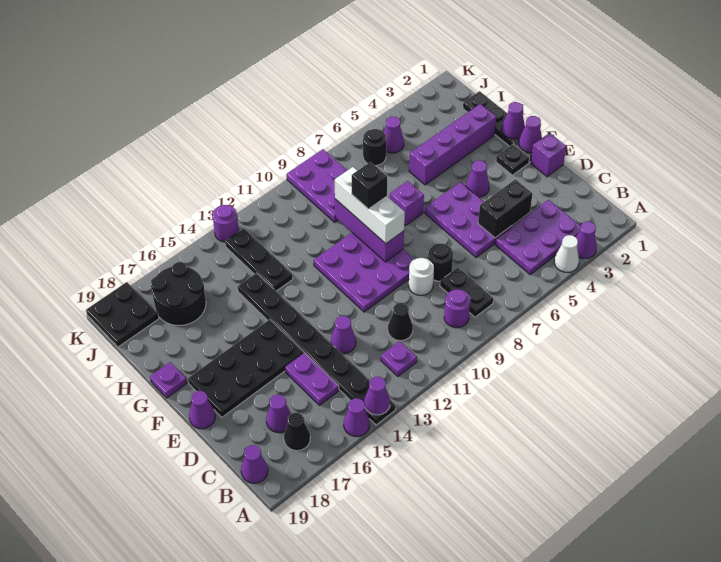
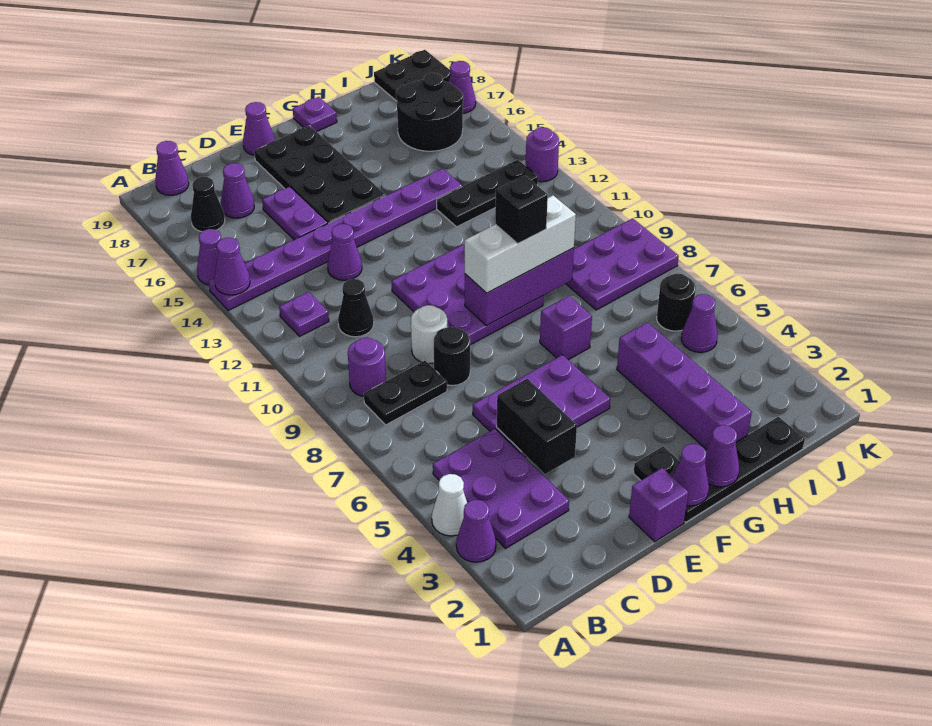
black 1x8 plate [238,273,395,425] -> purple 1x8 plate [209,168,462,310]
purple 1x2 plate [285,352,339,405] -> purple 1x2 plate turned to [262,187,328,240]
purple 1x1 cone [466,160,489,197] -> purple 1x1 cone moved to [449,61,476,113]

